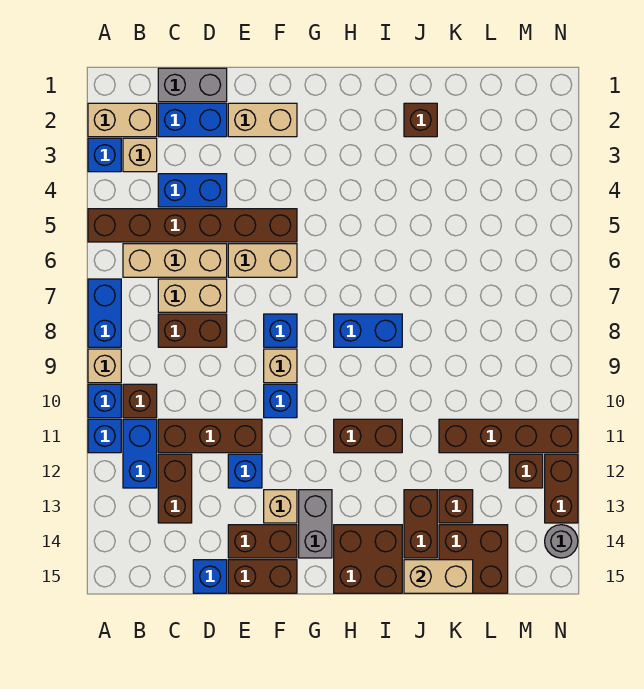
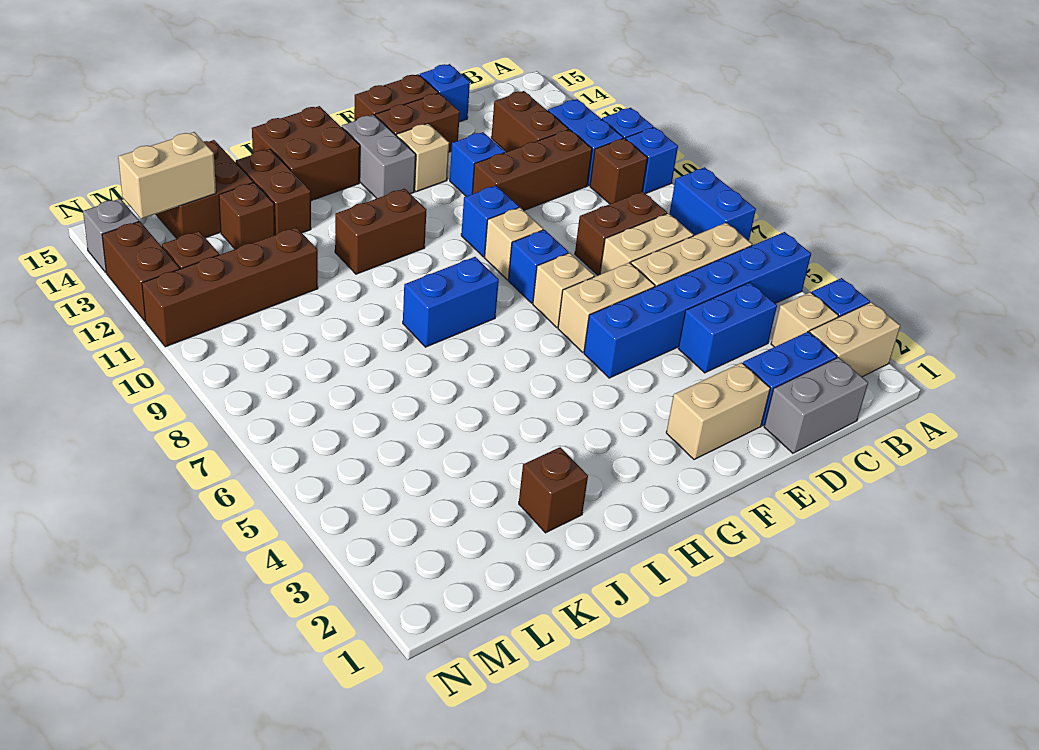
brown 1x6 brick [88,209,297,242] -> blue 1x6 brick [584,232,811,378]
tan 1x1 brick [88,349,121,383] -> tan 1x1 brick moved to [533,253,594,327]
tan 1x2 brick [404,560,473,593] -> tan 1x2 brick moved to [118,132,216,219]
grey 1x1 round brick [545,525,578,558] -> grey 1x1 brick [83,199,139,272]

